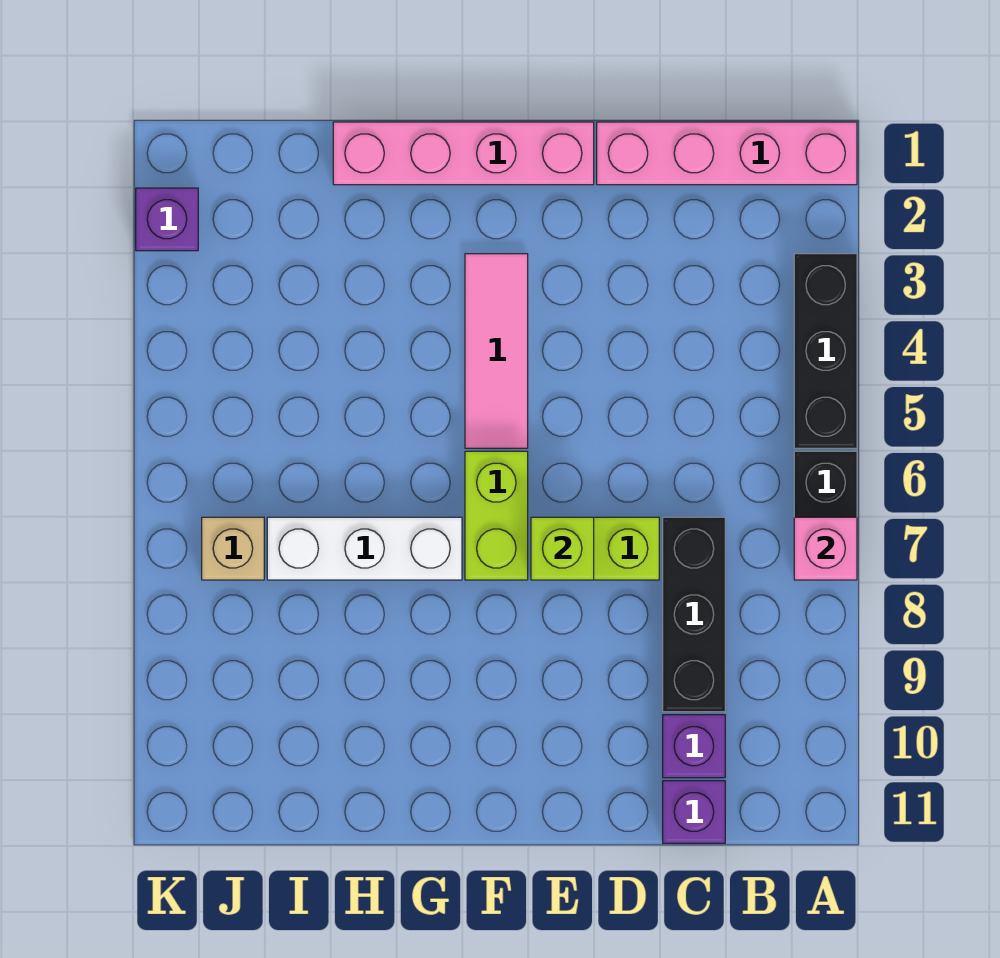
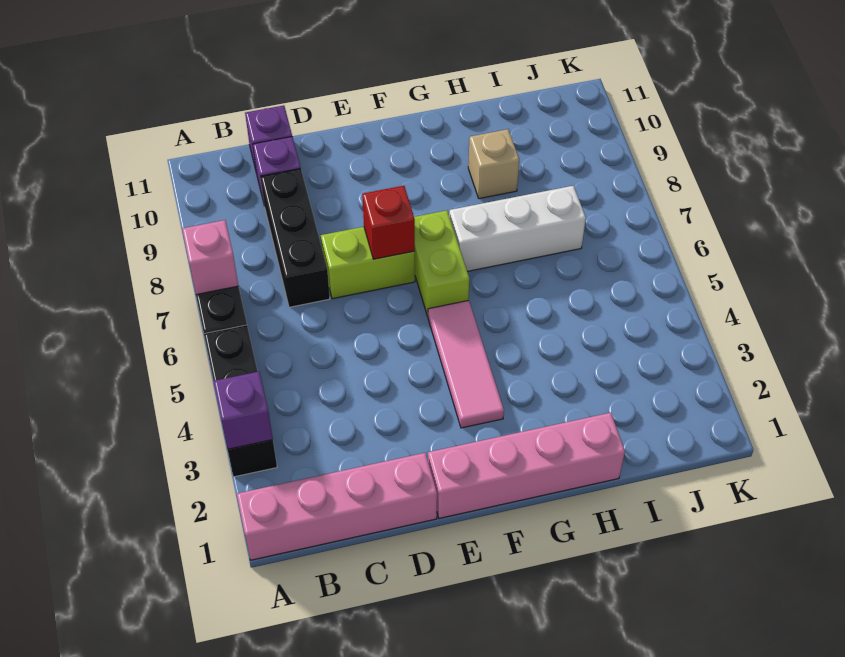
lime 1x1 brick [531,517,594,580] -> red 1x1 brick [362,186,415,259]
tan 1x1 brick [202,517,264,580] -> tan 1x1 brick moved to [468,129,519,199]
purple 1x1 brick [136,188,198,251] -> purple 1x1 brick moved to [214,372,273,449]

